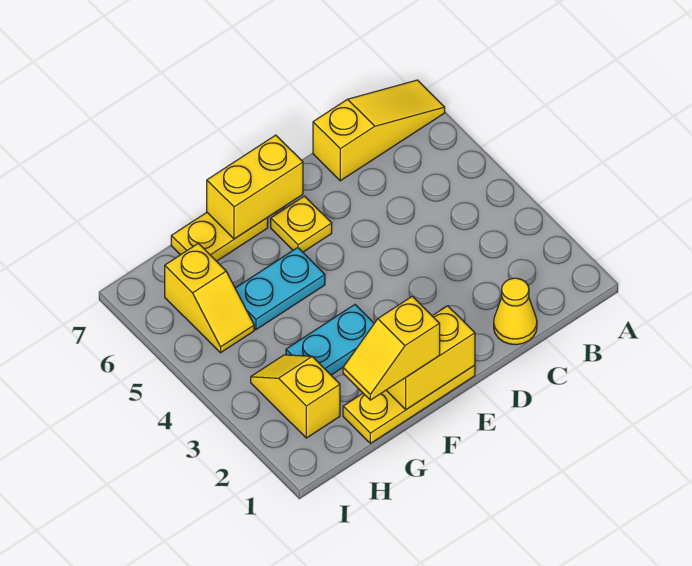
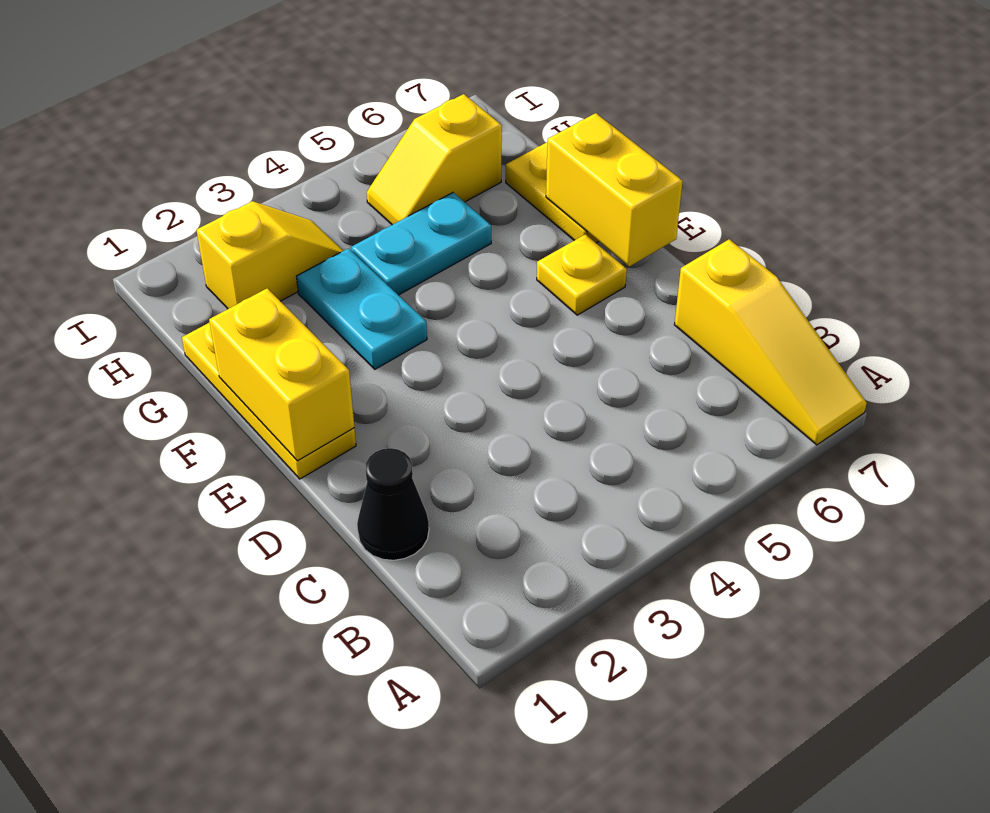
yellow 1x1 cone [494,278,537,345] -> black 1x1 cone [357,448,429,560]
yellow 1x2 slope [343,296,440,400] -> none
cyan 1x2 plate [235,248,325,330] -> cyan 1x2 plate turned to [351,193,491,295]

